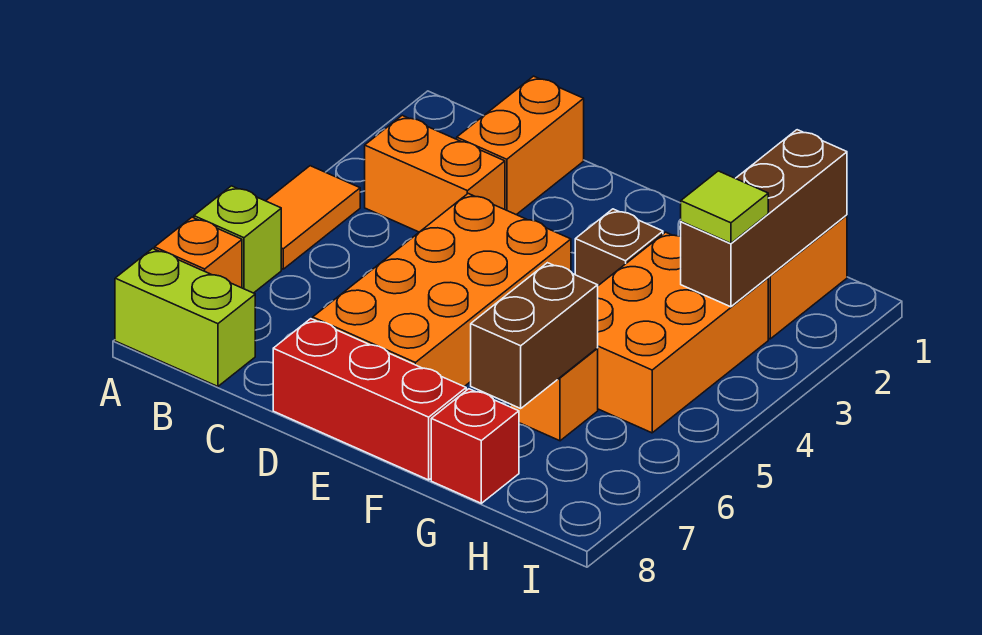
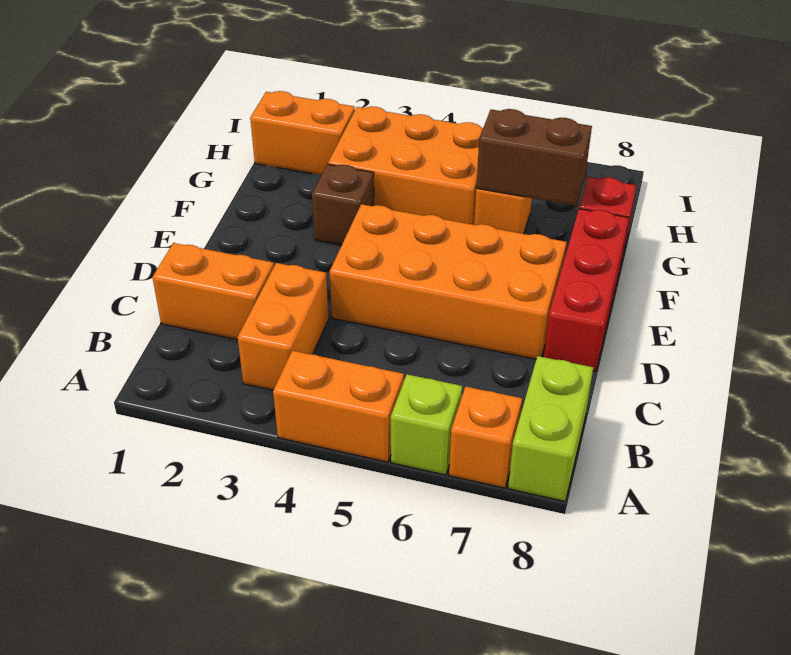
orange 1x2 tile [266,166,360,269] -> orange 1x2 brick [273,351,404,462]
brown 1x3 brick [681,130,847,307] -> none
lime 1x1 tile [681,171,768,243] -> none

